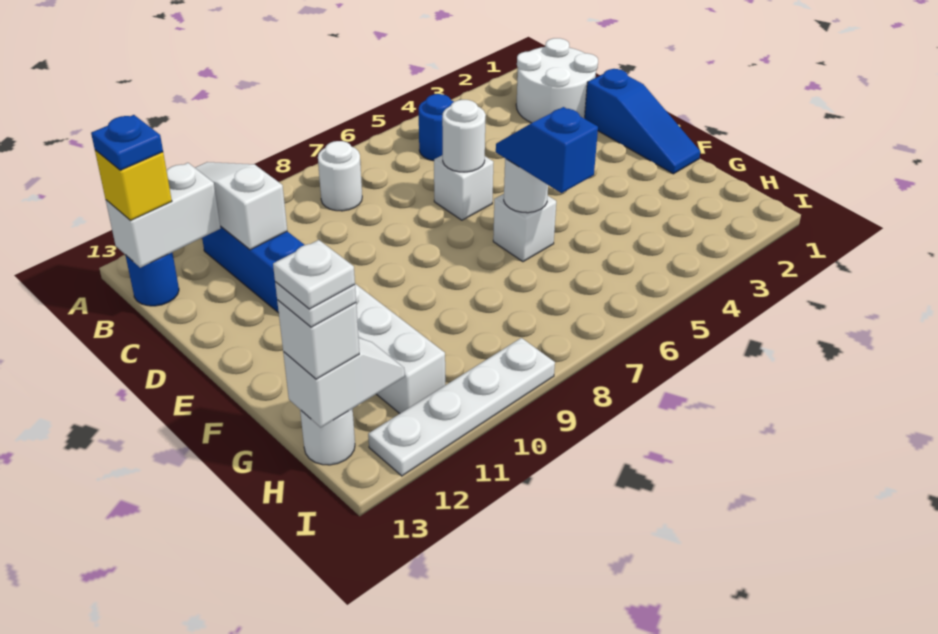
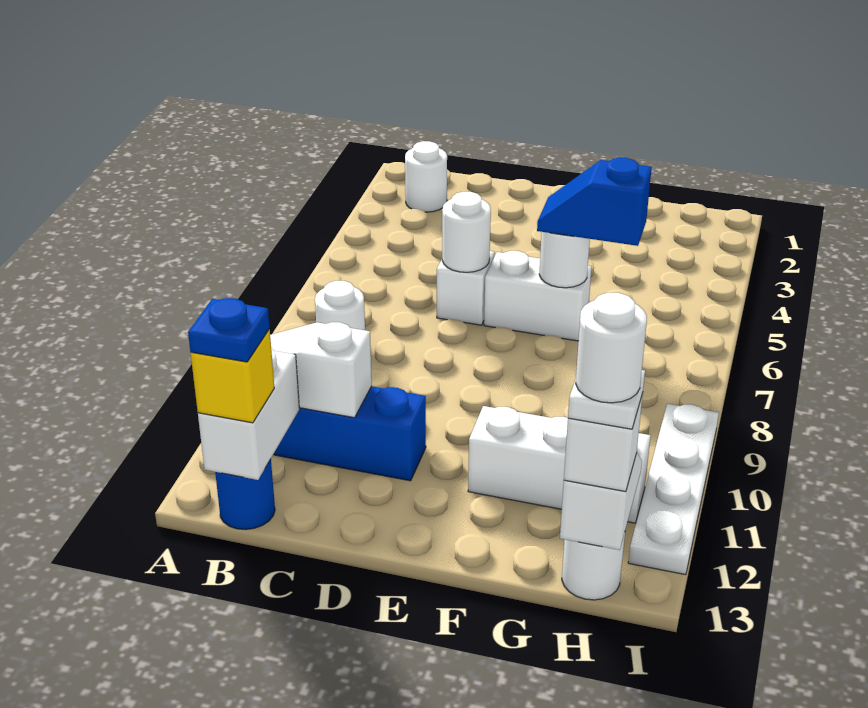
white 2x2 round brick [516,38,598,123] -> white 1x1 round brick [405,141,447,212]
blue 1x1 round brick [419,94,454,161] -> none
blue 1x3 slope [585,69,700,174] -> none
white 1x1 brick [493,194,556,262] -> white 1x2 brick [484,251,592,341]
white 1x1 plate [273,240,355,309] -> white 1x1 round brick [576,293,647,403]

